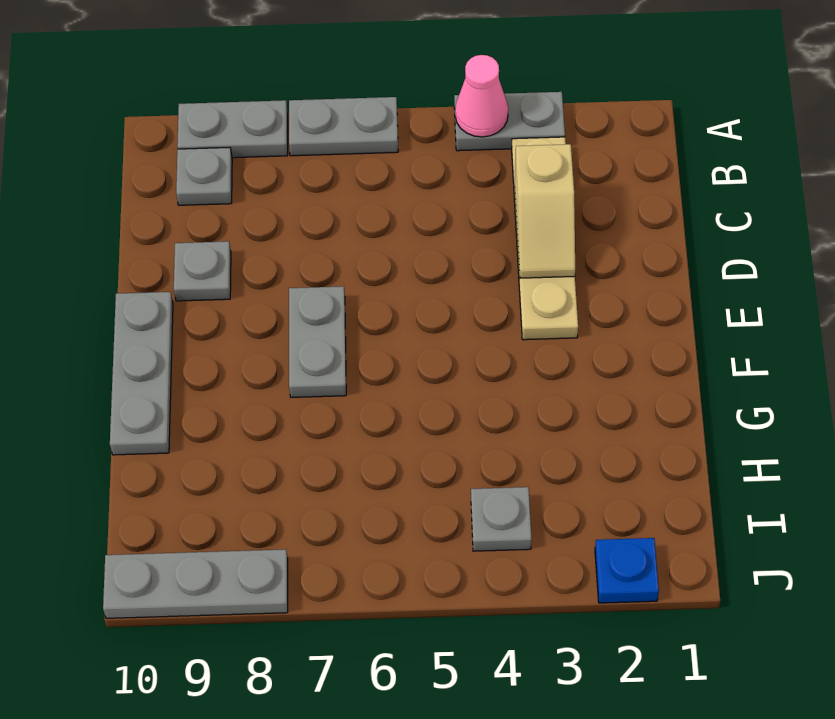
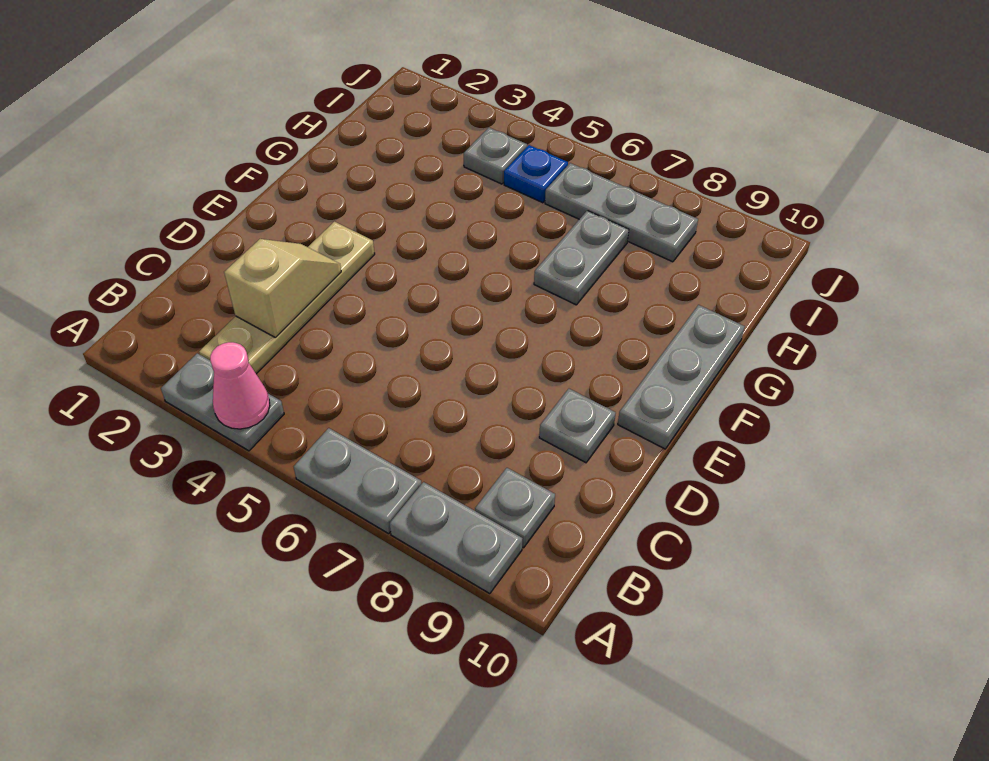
grey 1x2 plate [289,286,346,397] -> grey 1x2 plate moved to [534,211,629,305]
blue 1x1 plate [595,538,659,603] -> blue 1x1 plate moved to [504,145,568,203]
grey 1x3 plate [103,549,288,618] -> grey 1x3 plate moved to [545,163,698,262]

